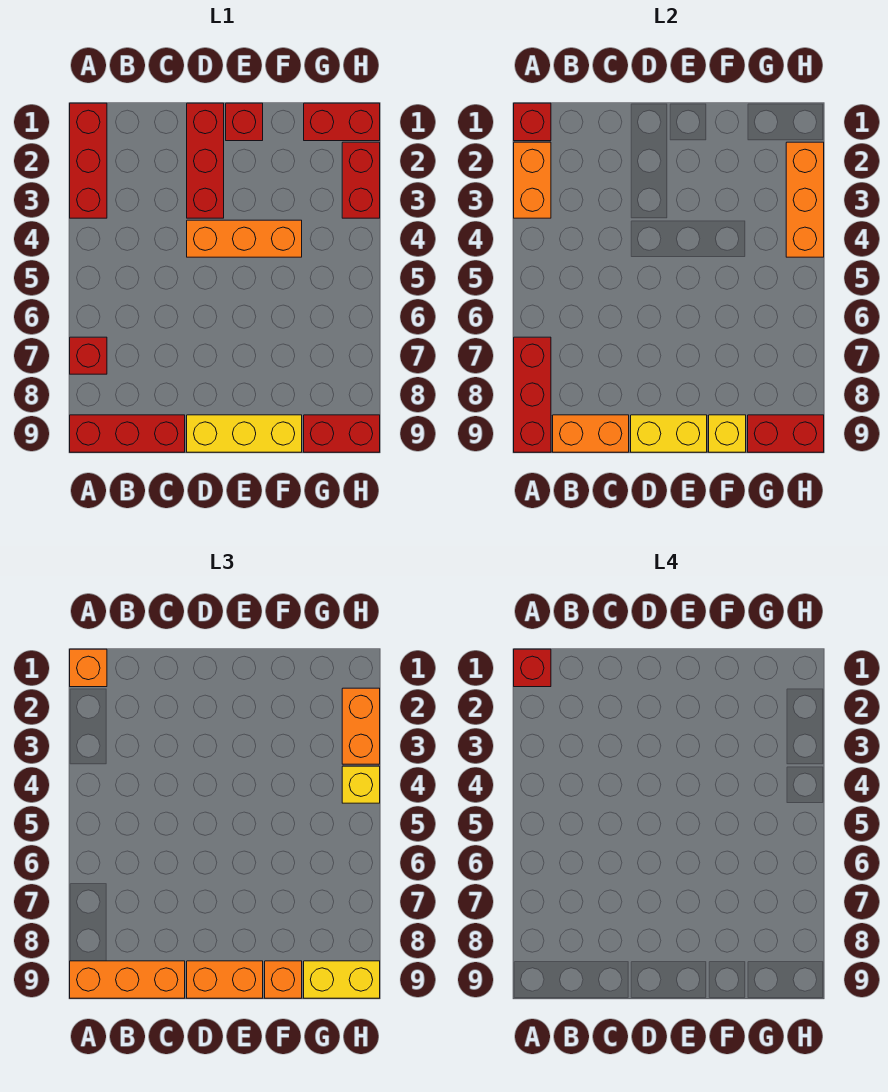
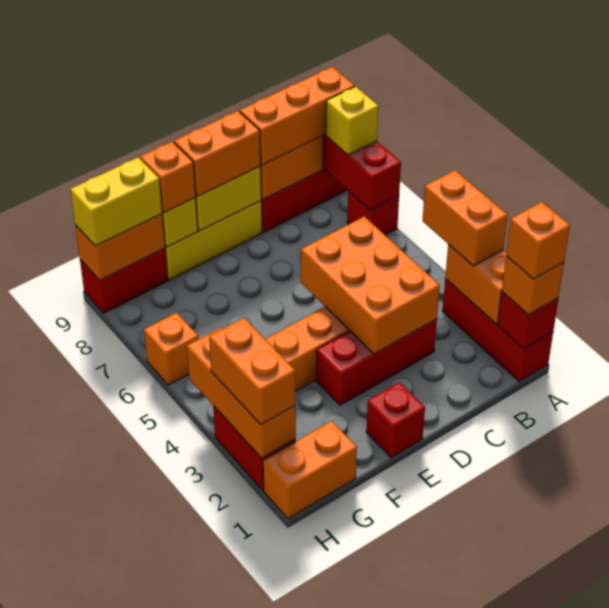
red 1x1 brick [514,649,551,687] -> orange 1x1 brick [506,202,570,279]
none -> orange 1x2 brick [423,170,507,266]
none -> orange 2x3 brick [301,216,440,354]
red 1x3 brick [187,103,224,218] -> red 1x3 brick turned to [316,319,437,405]
red 1x2 brick [304,103,380,141] -> orange 1x2 brick [263,421,357,519]
red 1x2 brick [748,415,824,452] -> orange 1x2 brick [75,214,165,280]
yellow 1x1 brick [342,766,380,803] -> yellow 1x1 brick moved to [326,87,378,155]
none -> orange 1x1 brick [144,313,199,385]

